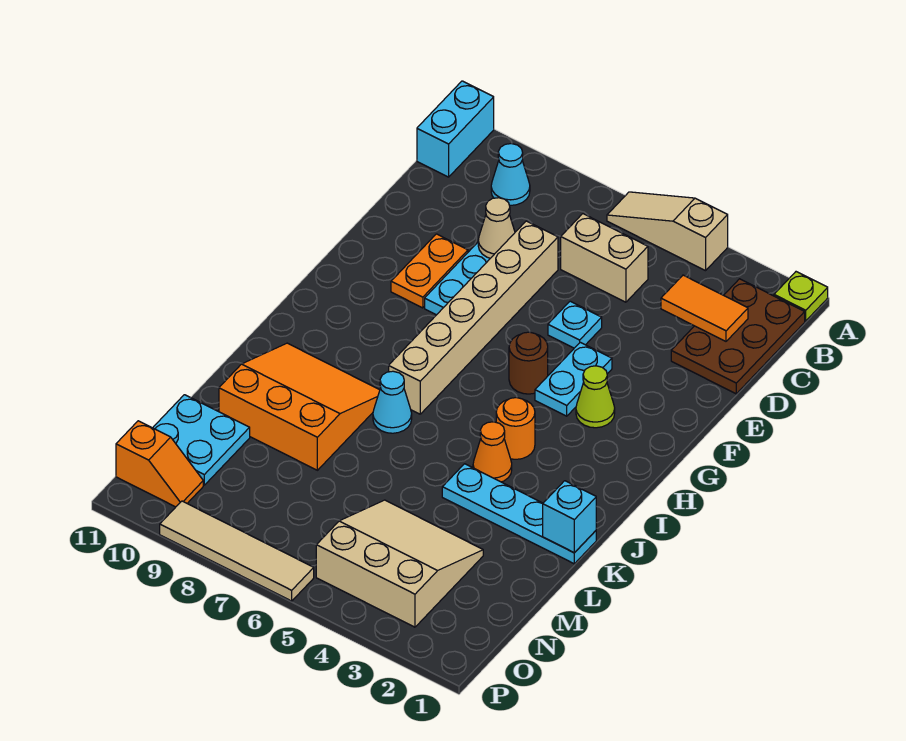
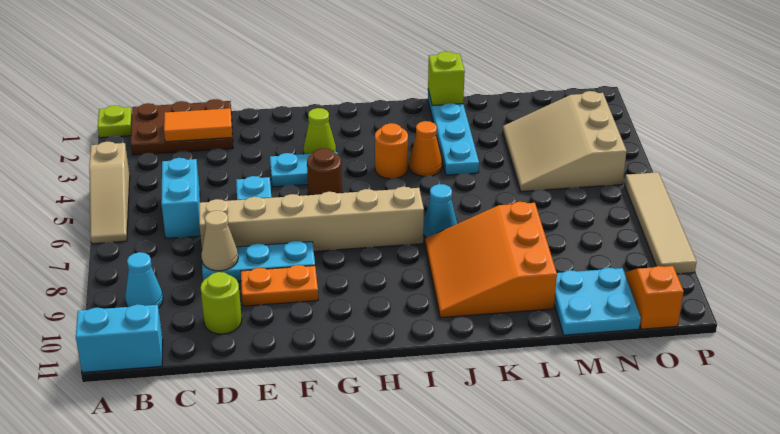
orange 1x2 tile [661,275,748,341] -> orange 1x2 tile turned to [164,108,232,142]
tan 1x2 brick [561,214,648,302] -> cyan 1x2 brick [161,158,201,238]
none -> lime 1x1 round brick [201,272,242,334]
cyan 1x1 brick [543,481,596,553] -> lime 1x1 brick [428,51,465,105]

